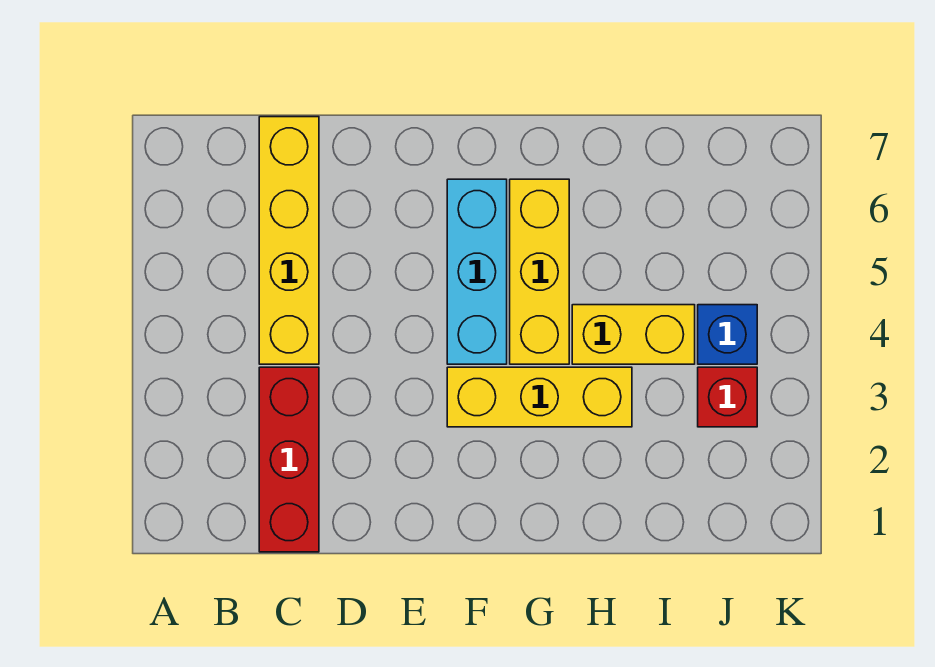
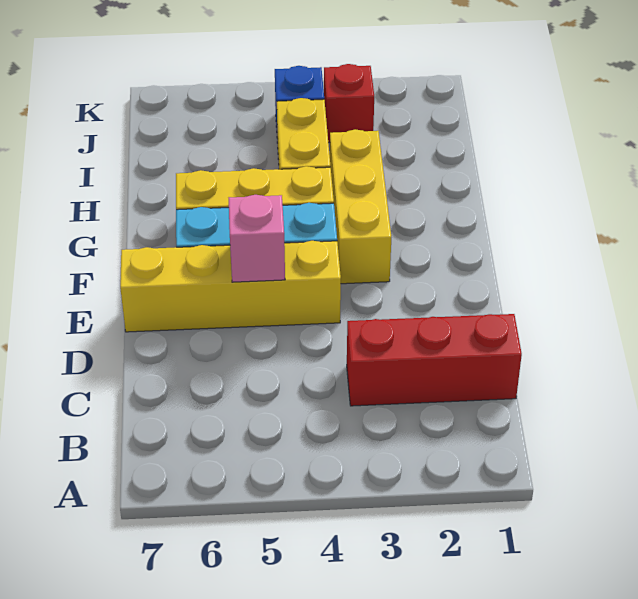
yellow 1x4 brick [259,117,319,364] -> yellow 1x4 brick moved to [120,241,341,332]
none -> pink 1x1 brick [229,195,285,282]

